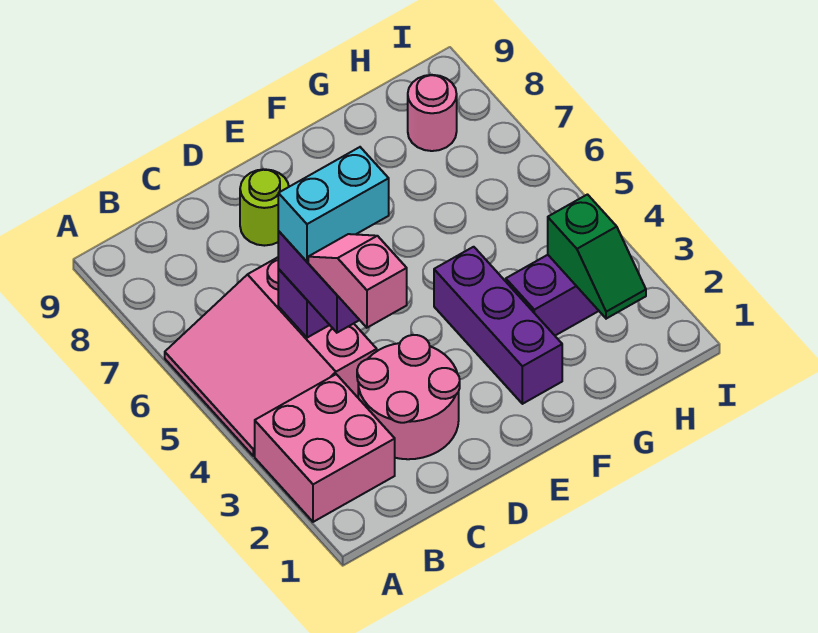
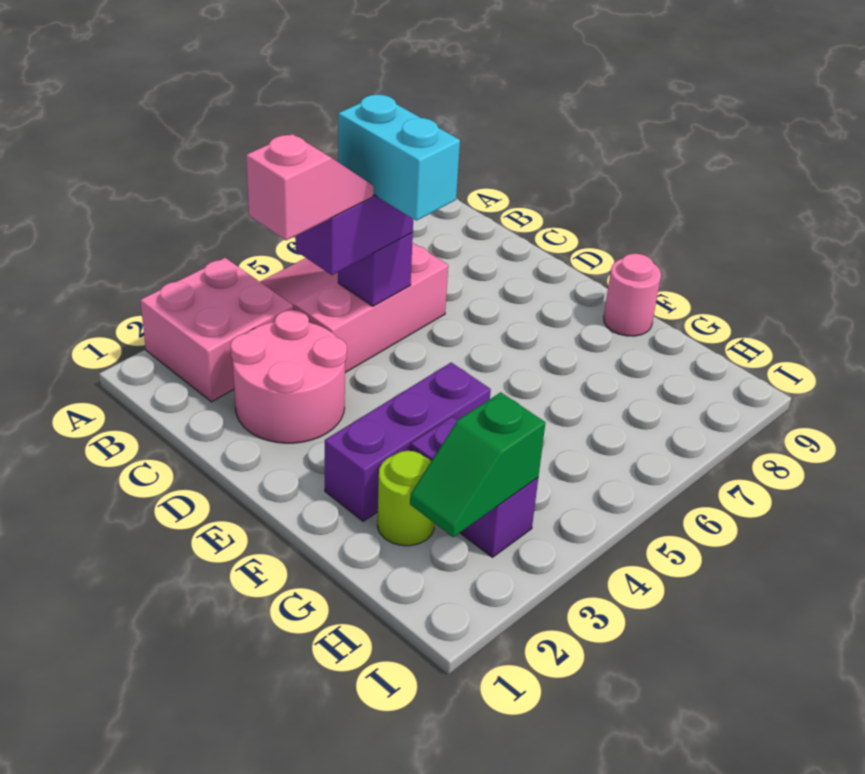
lime 1x1 round brick [240,169,289,246] -> lime 1x1 round brick moved to [377,451,435,546]
pink 1x1 round brick [408,75,457,151] -> pink 1x1 round brick moved to [604,254,661,336]

